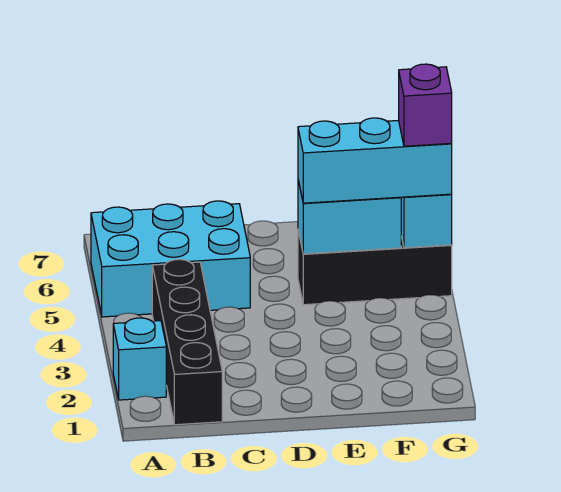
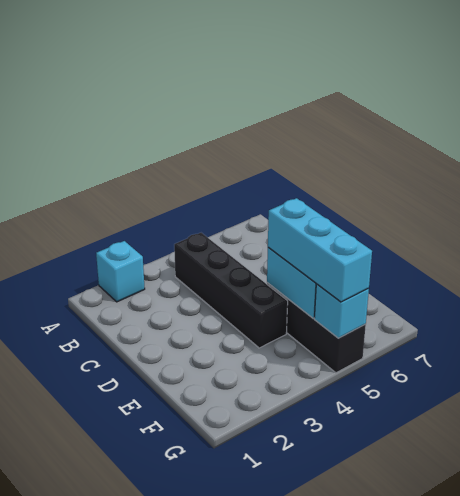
cyan 2x3 brick [91,201,250,317] -> none
black 1x4 brick [152,259,222,425] -> black 1x4 brick turned to [174,233,288,348]
purple 1x1 brick [399,64,452,146] -> none

